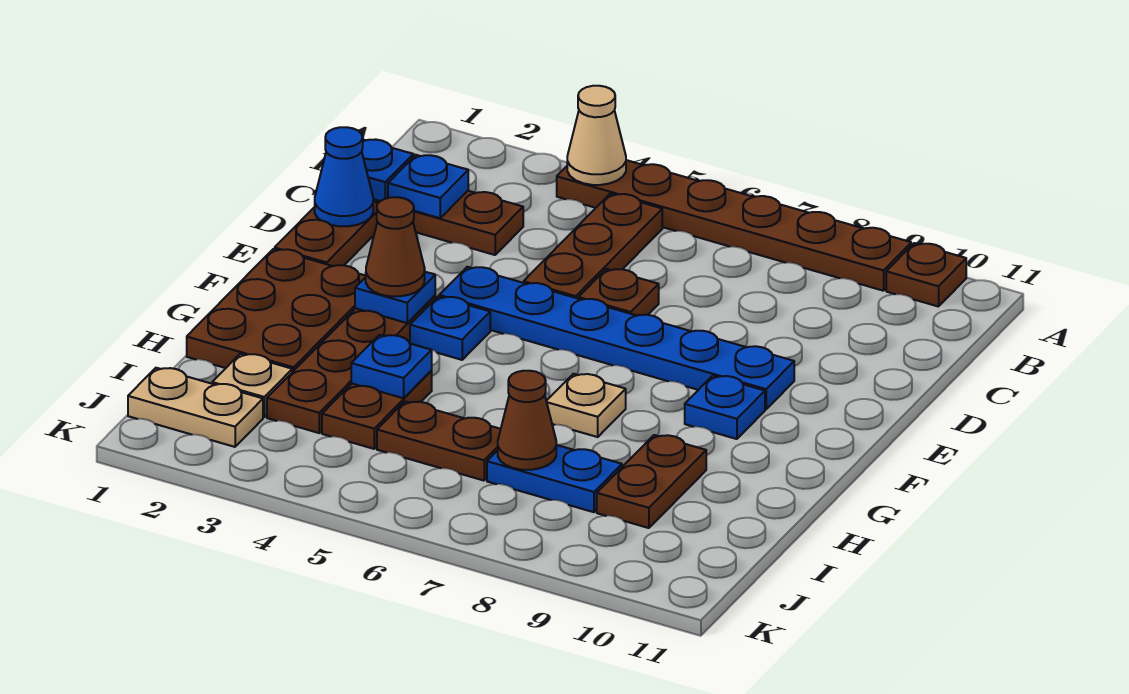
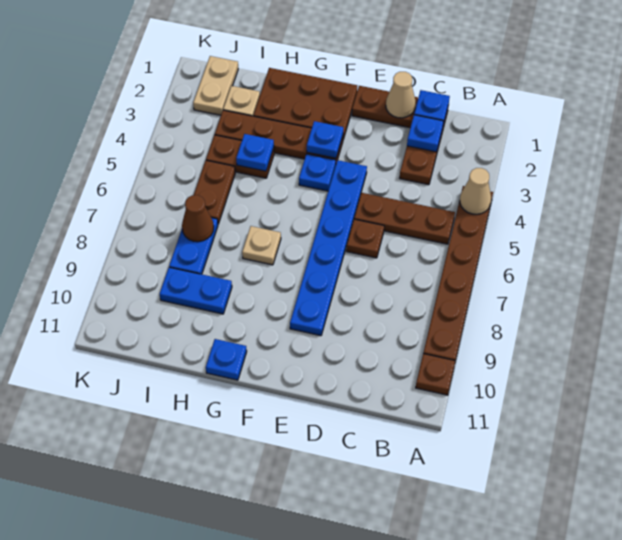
blue 1x1 cone [315,127,373,226] -> tan 1x1 cone [386,72,416,118]
brown 1x1 cone [366,197,425,296] -> none
blue 1x1 plate [685,376,765,439] -> blue 1x1 plate moved to [206,339,247,380]
brown 1x2 plate [597,435,706,528] -> blue 1x2 plate [160,267,232,314]

